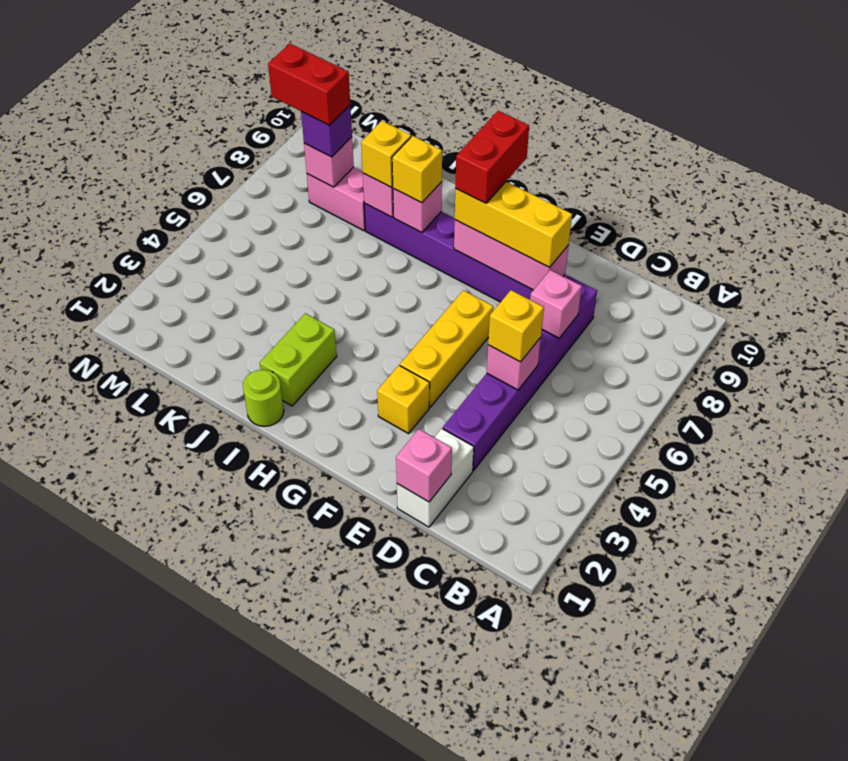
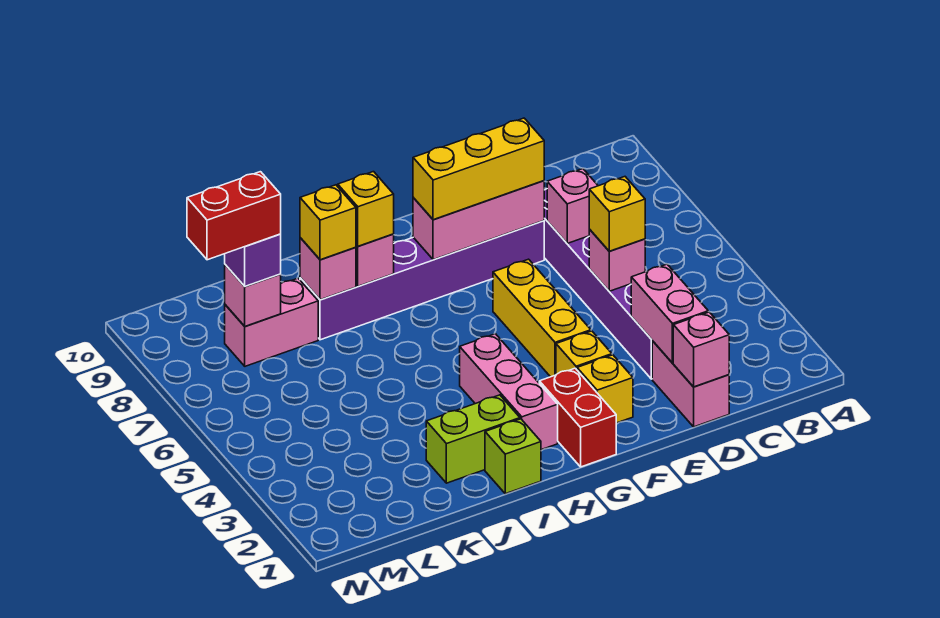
white 1x2 brick [397,429,474,527] -> pink 1x2 brick [652,341,729,427]
none -> pink 1x2 brick [631,264,708,363]
none -> yellow 1x1 brick [577,355,633,423]
red 1x2 brick [455,111,529,203] -> red 1x2 brick moved to [539,368,616,467]
none -> pink 1x3 brick [460,334,558,450]
lime 1x1 round brick [243,370,284,426] -> lime 1x1 brick [485,419,541,494]
lime 1x2 brick [260,313,337,406] -> lime 1x2 brick turned to [426,395,520,483]

